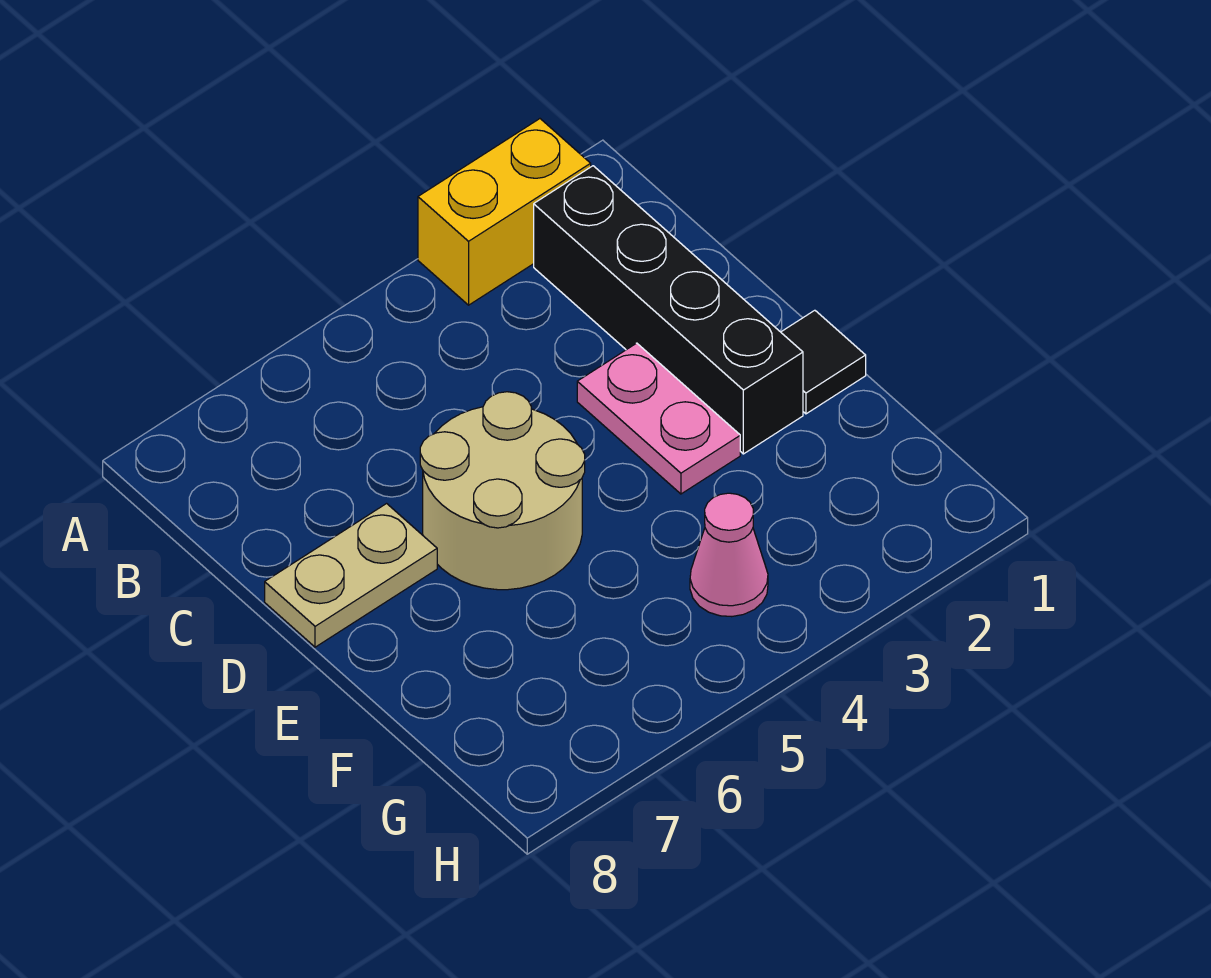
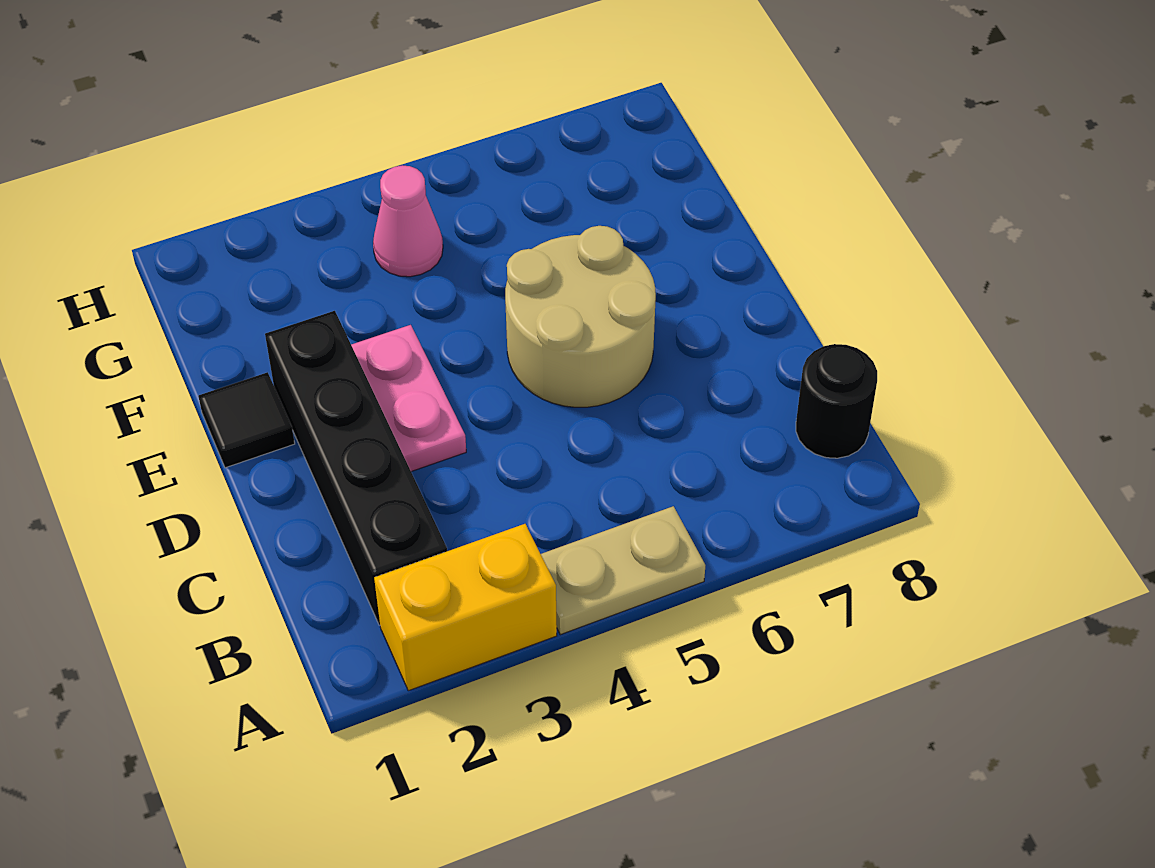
none -> black 1x1 round brick [796,344,877,458]
tan 1x2 plate [265,504,437,647] -> tan 1x2 plate moved to [541,506,705,635]

